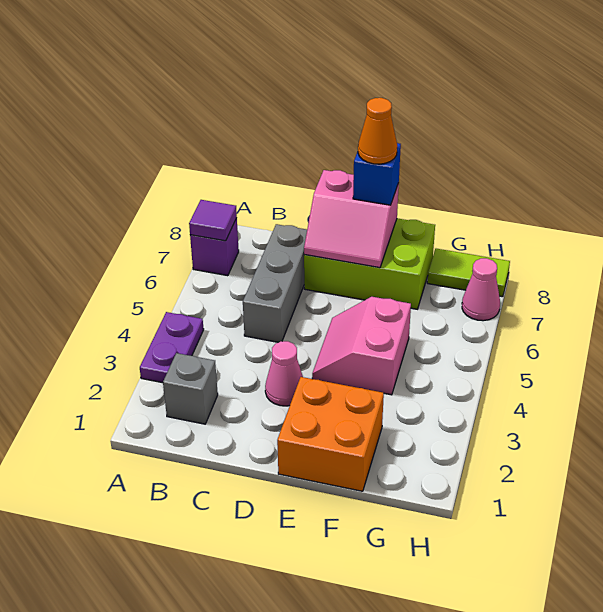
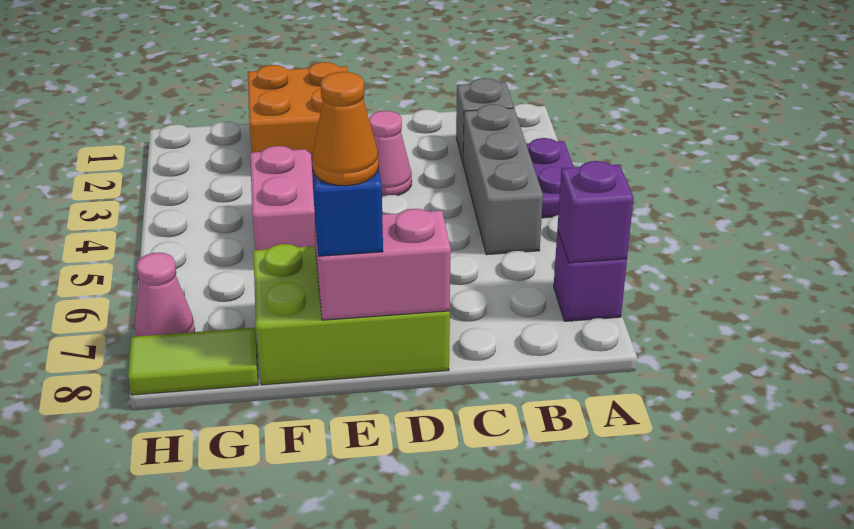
purple 1x1 tile [189,200,237,241] -> purple 1x1 brick [557,161,634,263]
grey 1x3 brick [243,224,307,342] -> grey 1x3 brick moved to [463,104,543,255]

